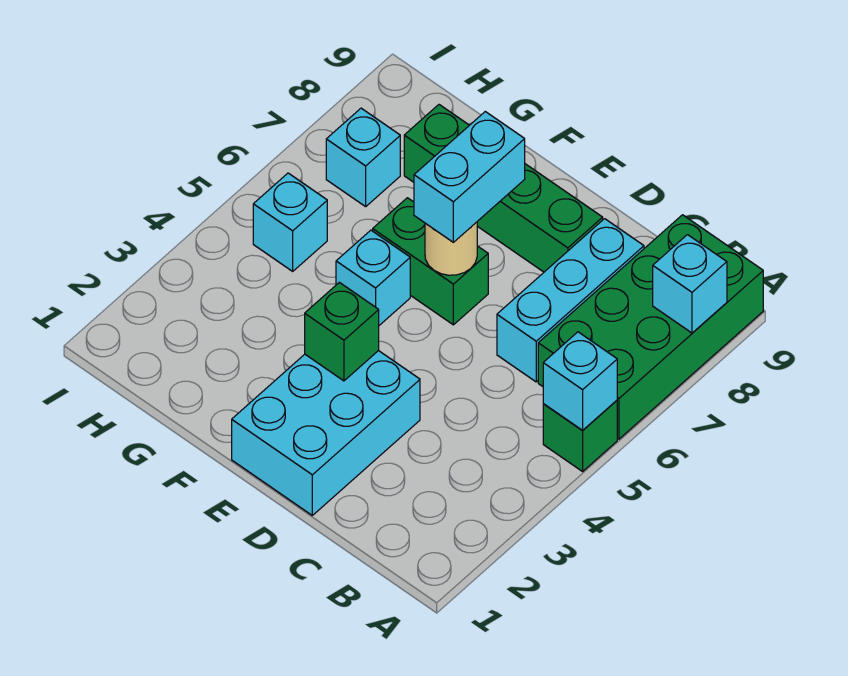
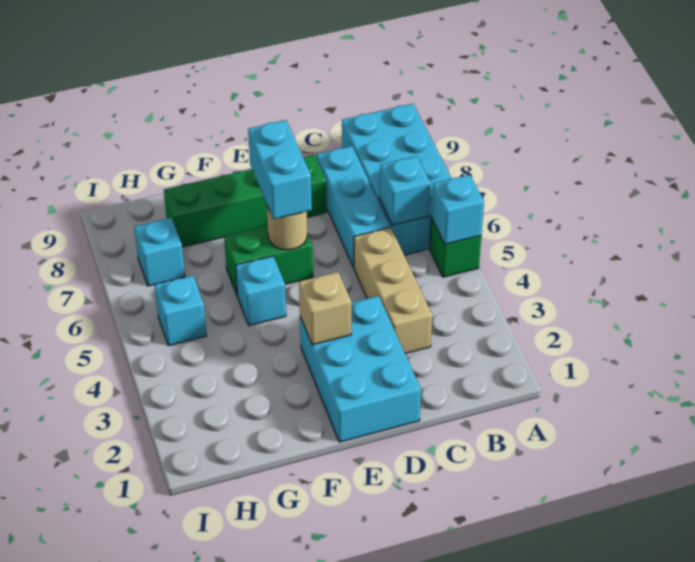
green 2x4 brick [538,215,763,439] -> cyan 2x4 brick [342,104,452,255]
cyan 1x1 brick [653,235,727,333] -> cyan 1x1 brick moved to [380,156,430,225]
none -> tan 1x3 brick [354,227,432,353]
green 1x1 brick [305,282,379,381] -> tan 1x1 brick [299,272,351,345]

